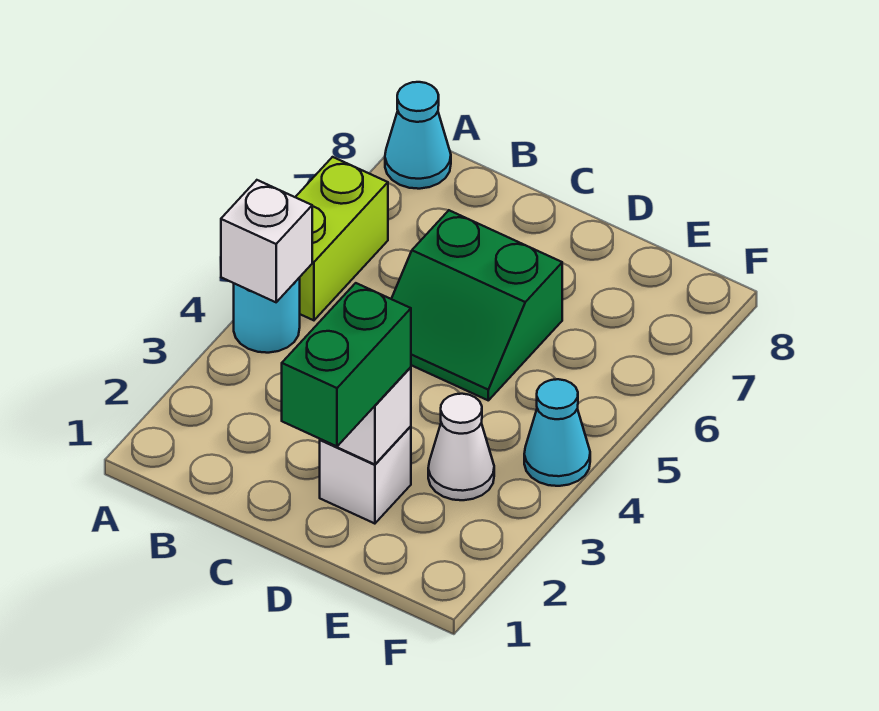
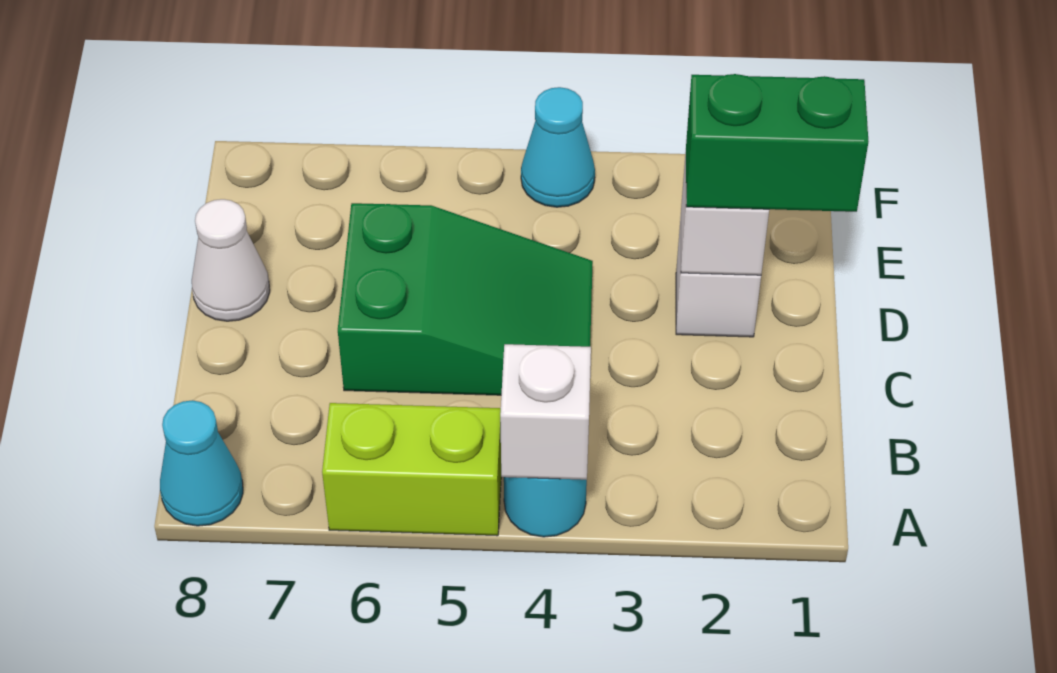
green 2x2 slope [392,210,562,400] -> green 2x3 slope [338,203,593,395]
white 1x1 cone [428,394,494,500] -> white 1x1 cone moved to [192,199,270,321]

